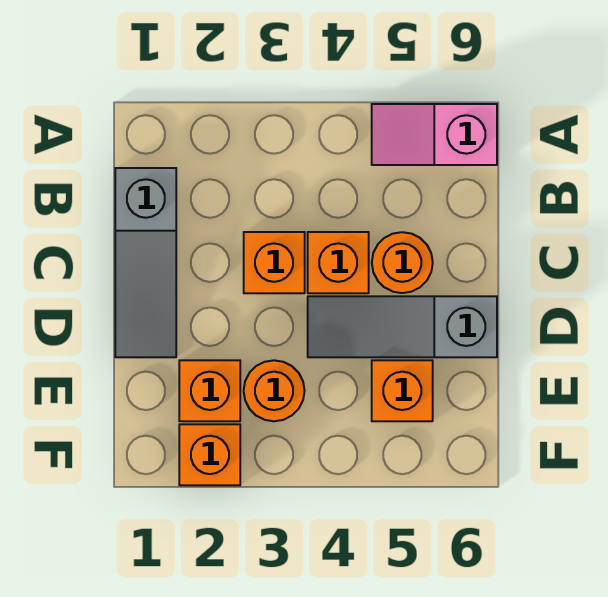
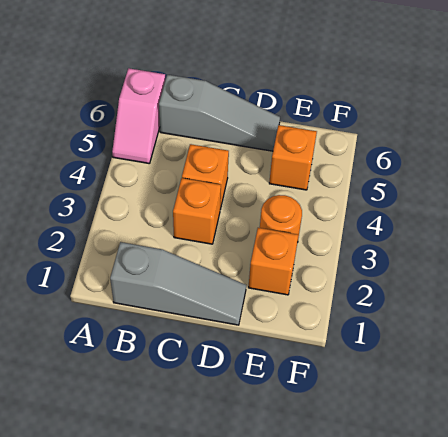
orange 1x1 round brick [372,232,433,293] -> none
grey 1x3 slope [308,296,497,357] -> grey 1x3 slope turned to [159,75,280,151]
orange 1x1 brick [179,424,240,485] -> none

